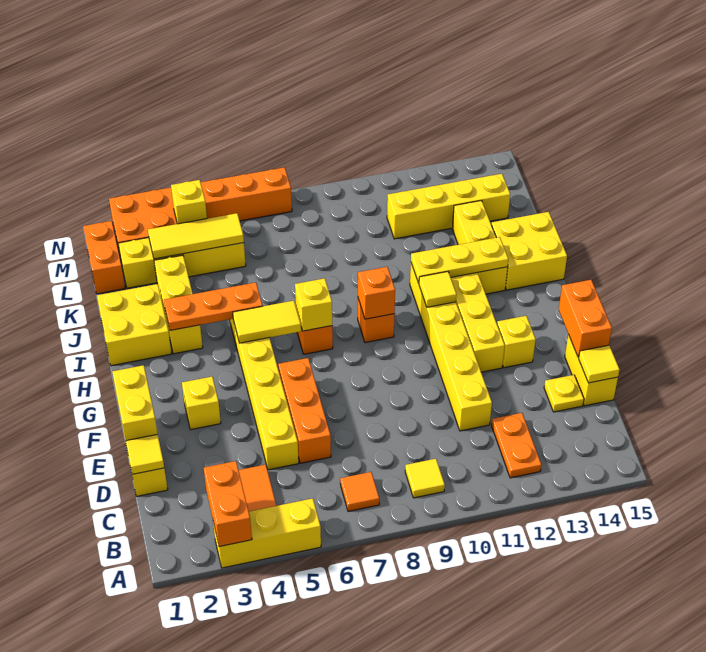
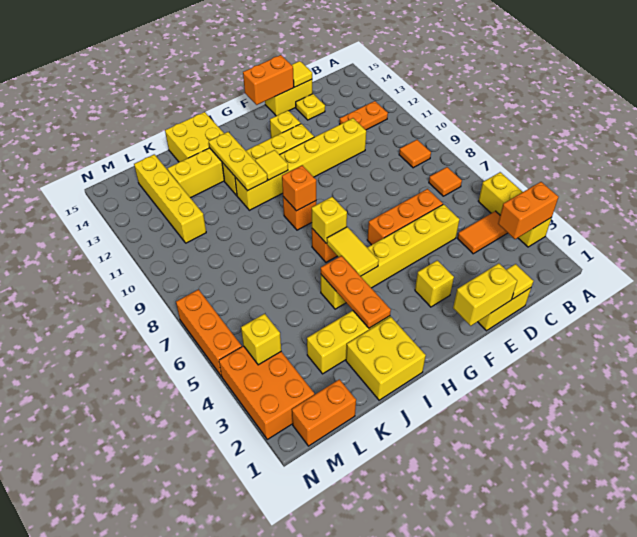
yellow 1x1 tile [405,459,445,498] -> orange 1x1 tile [399,140,431,168]
yellow 1x4 brick [118,238,246,288] -> none
yellow 1x3 tile [148,213,244,259] -> none

